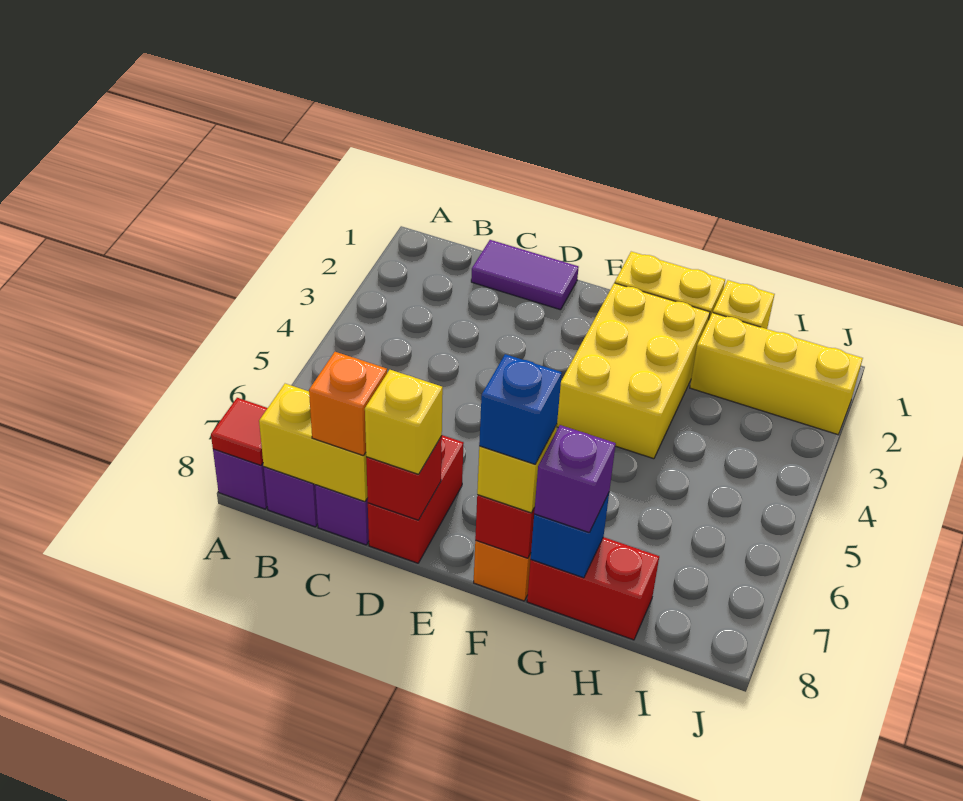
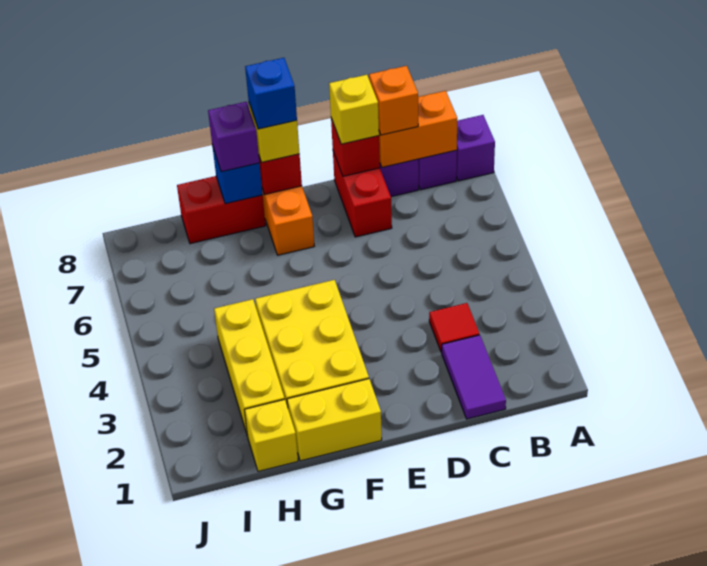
red 1x1 tile [211,398,267,465] -> red 1x1 tile moved to [429,303,479,352]
yellow 1x2 brick [259,384,368,502] -> orange 1x2 brick [379,91,457,167]
purple 1x2 tile [471,240,579,310] -> purple 1x2 tile turned to [442,335,506,419]
yellow 1x3 brick [690,313,863,435] -> yellow 1x3 brick turned to [214,299,284,436]

